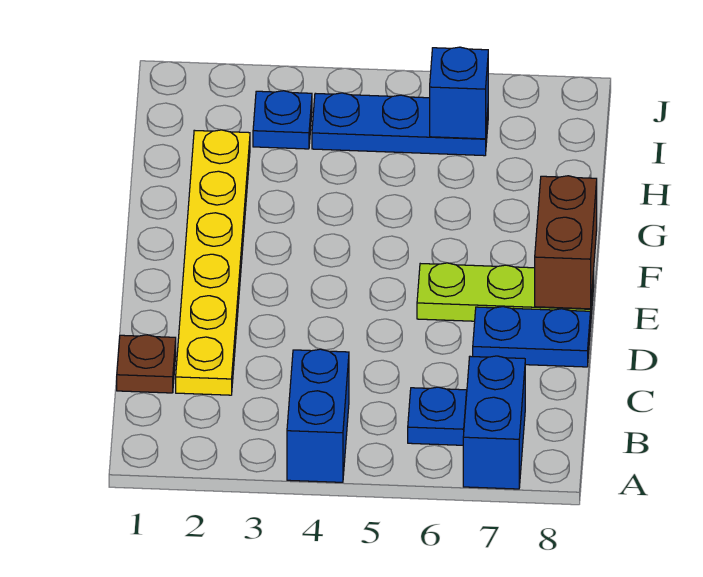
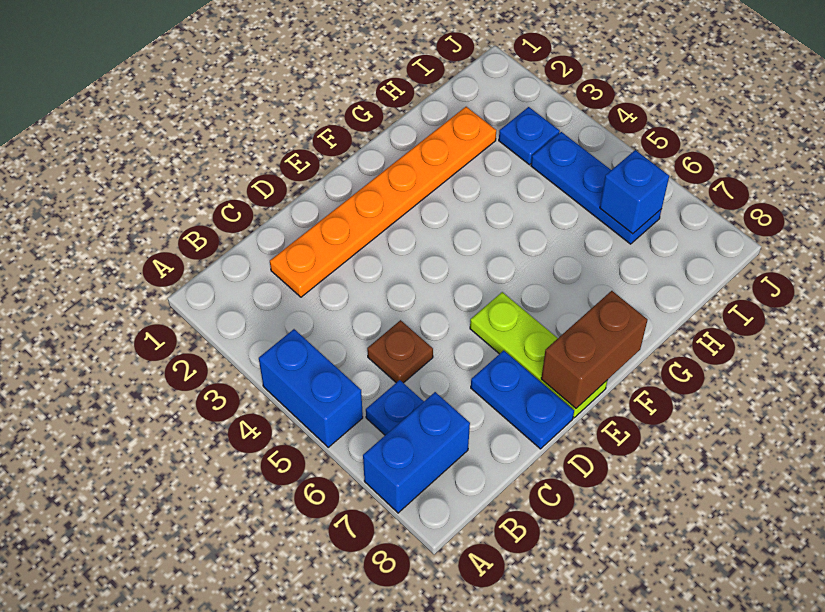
blue 1x2 brick [287,349,349,482] -> blue 1x2 brick turned to [259,329,363,447]
brown 1x1 plate [117,335,176,393] -> brown 1x1 plate moved to [367,320,433,383]
yellow 1x6 plate [176,130,250,395] -> orange 1x6 plate [270,107,496,297]

